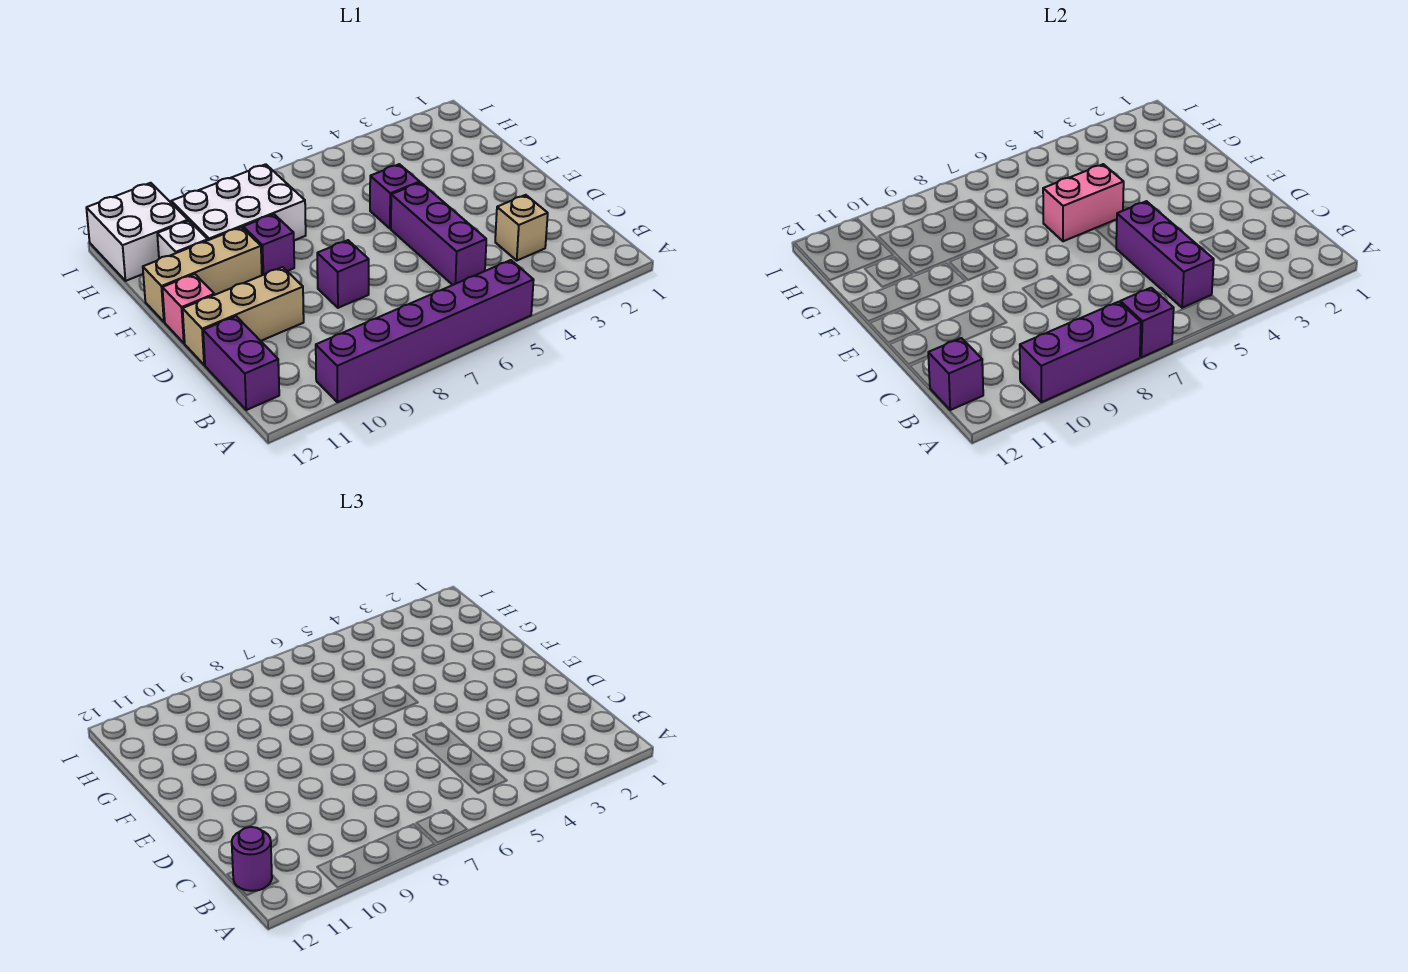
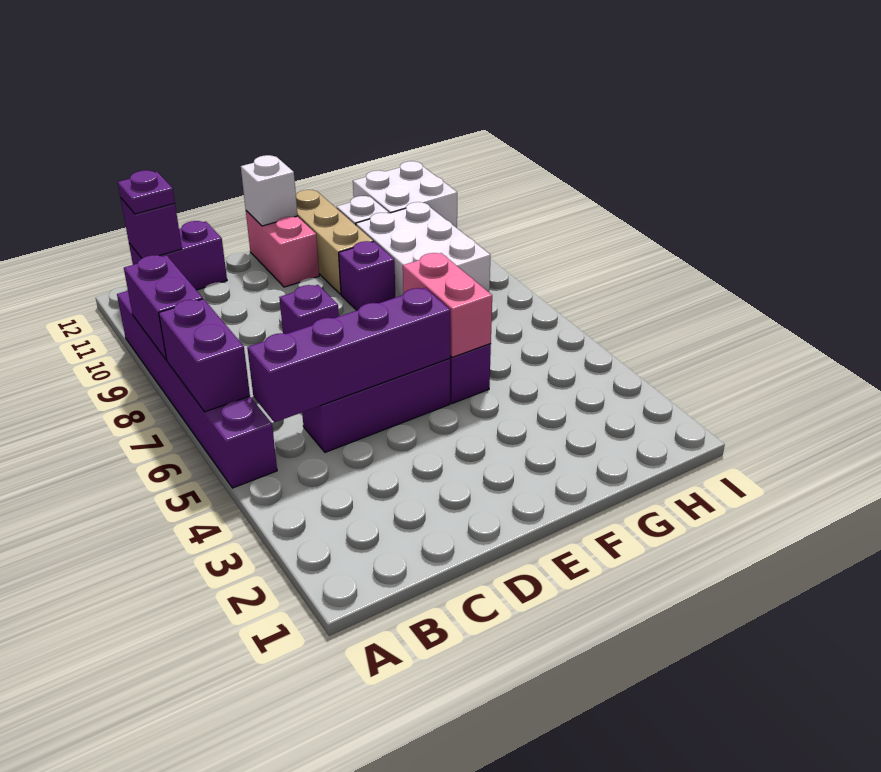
purple 1x1 brick [1120,288,1174,357] -> purple 1x2 brick [159,299,250,412]
purple 1x3 brick [1020,302,1141,402] -> purple 1x2 brick [124,255,203,360]
purple 1x3 brick [1116,201,1214,308] -> purple 1x4 brick [247,288,450,422]
purple 1x1 round brick [232,827,272,891] -> purple 1x1 plate [118,170,175,214]
tan 1x1 brick [495,195,548,260] -> none
tan 1x3 brick [183,267,304,365] -> none
pink 1x1 brick [162,274,214,343] -> pink 1x2 brick [246,211,319,287]
none -> white 1x1 brick [241,155,298,226]

